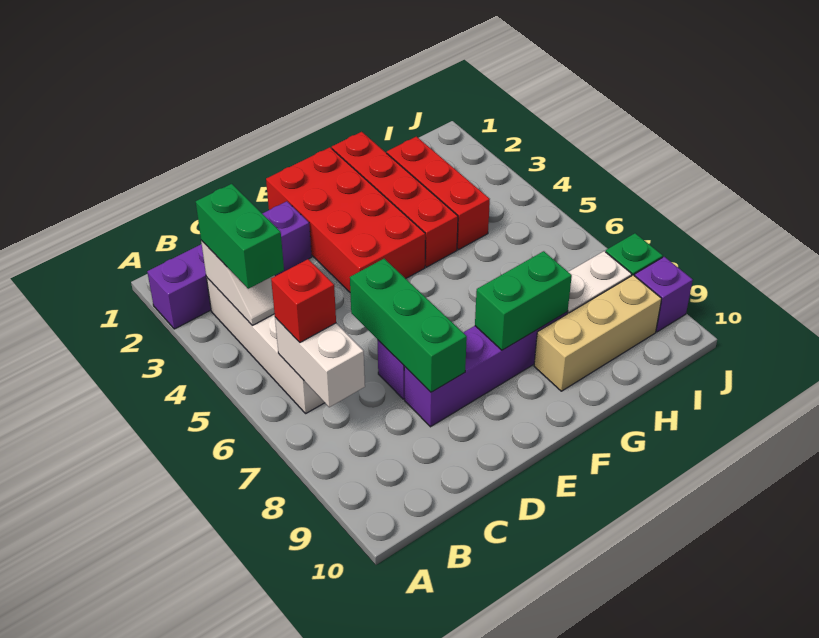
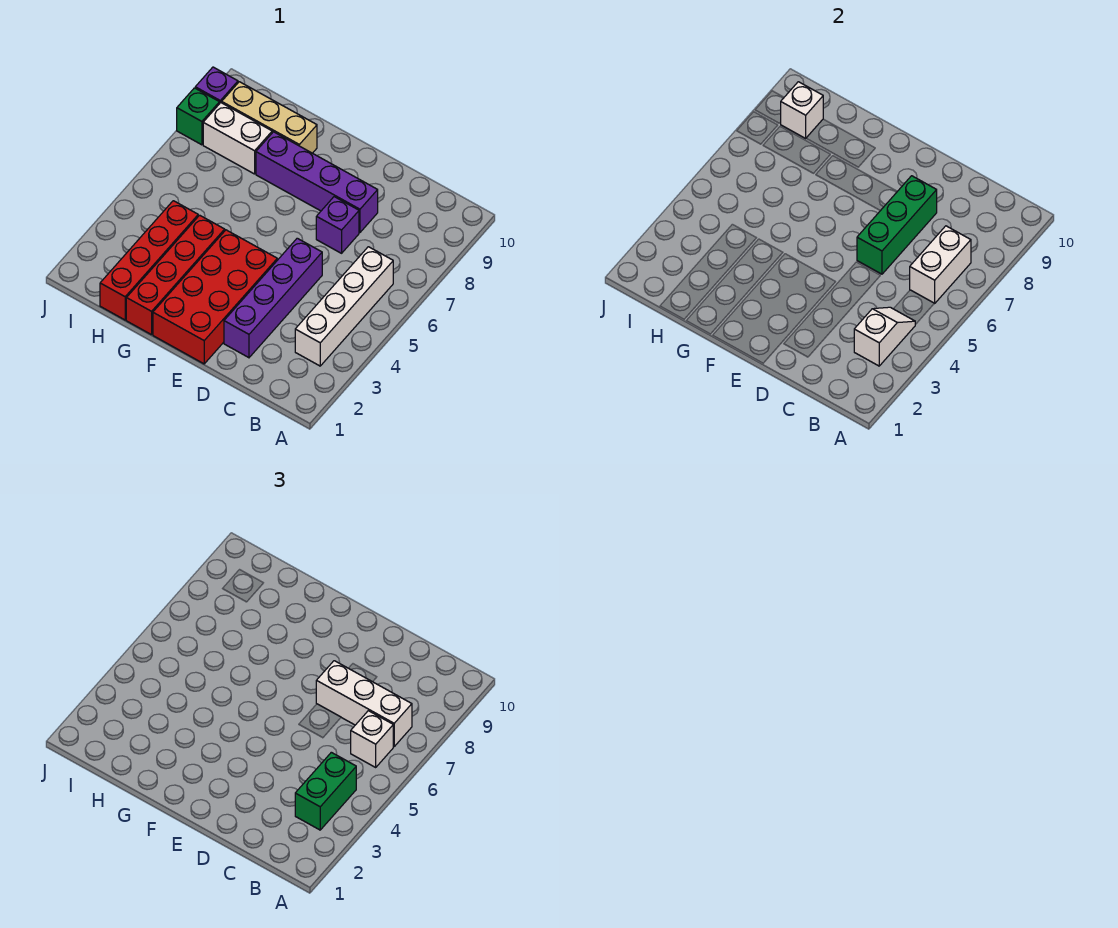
purple 1x4 brick [147,201,312,329] -> purple 1x4 brick turned to [224,238,322,358]
red 1x1 brick [271,259,336,342] -> white 1x1 brick [351,711,394,767]
none -> white 1x3 brick [316,661,412,746]
green 1x2 brick [475,251,572,350] -> none
red 1x3 brick [387,137,490,250] -> red 1x4 brick [100,201,198,320]
none -> white 1x1 brick [781,82,823,138]

